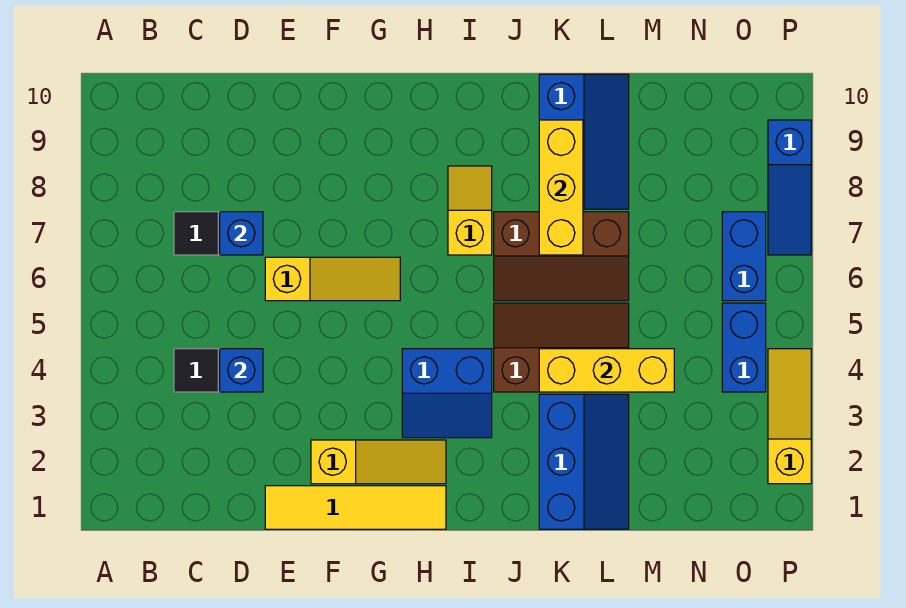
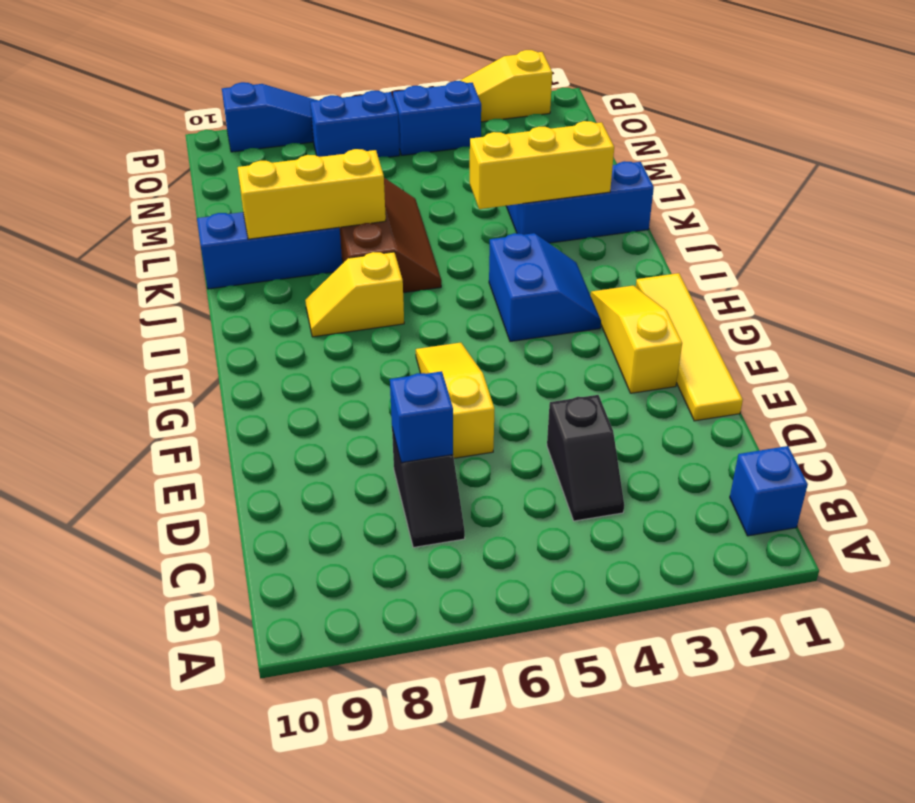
blue 1x1 brick [220,349,263,392] -> blue 1x1 brick moved to [730,446,808,536]
brown 2x3 slope [494,303,629,392] -> none
yellow 1x3 brick [539,349,674,392] -> yellow 1x3 brick turned to [470,121,614,209]

